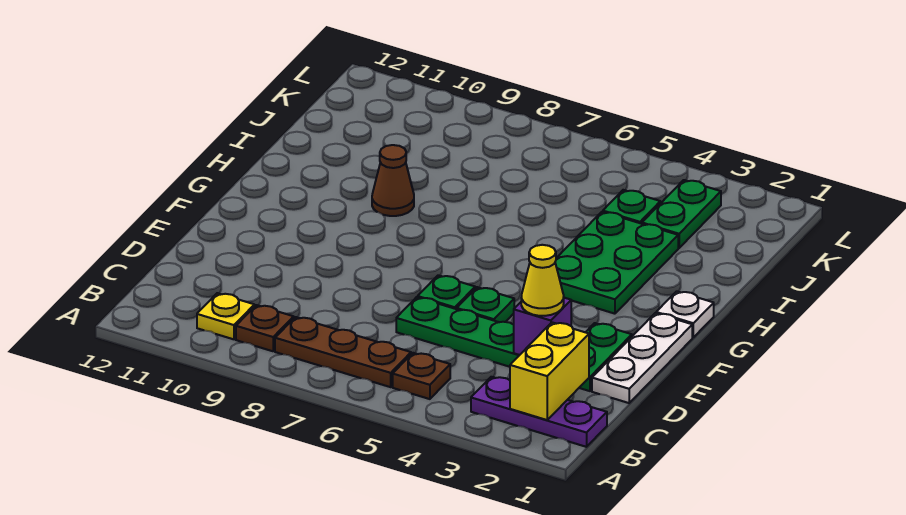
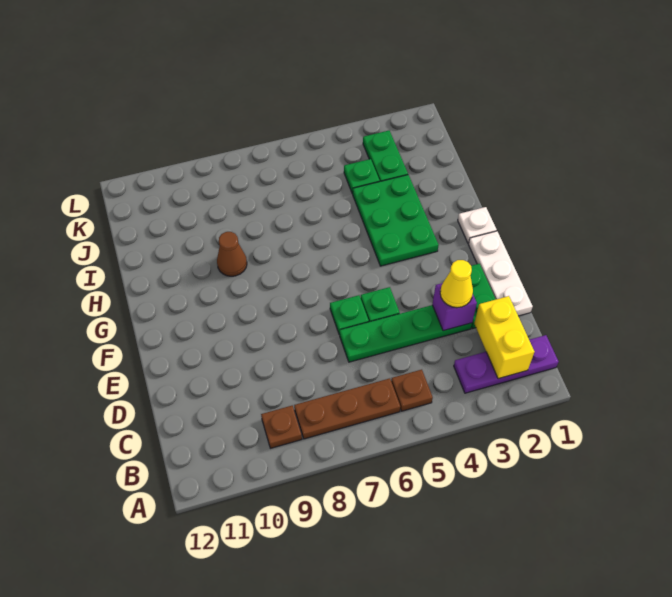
yellow 1x1 plate [197,293,254,339] -> none

